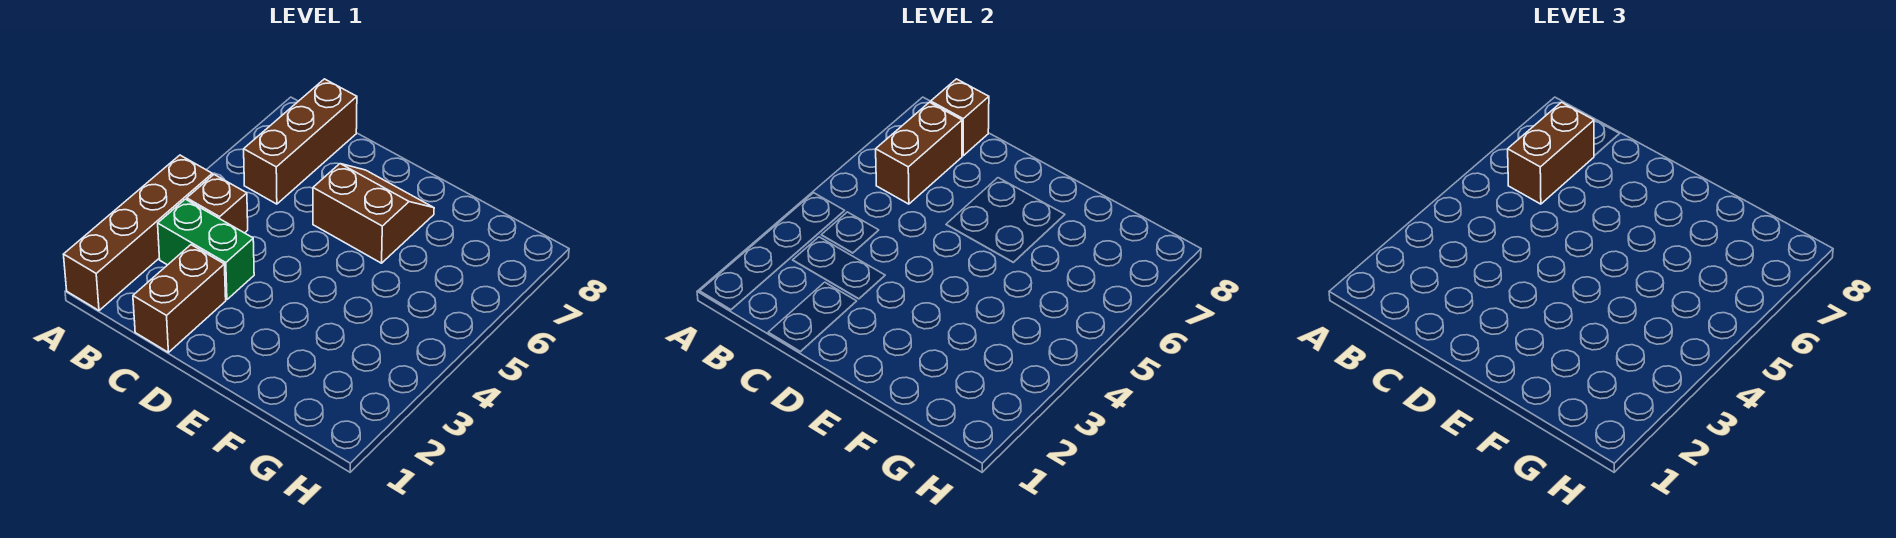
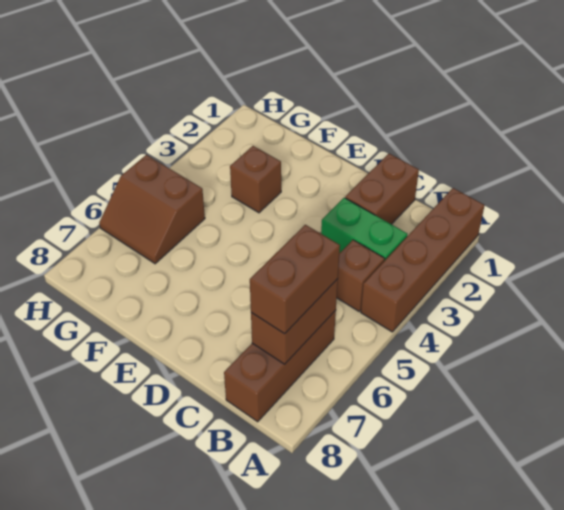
brown 1x1 brick [931,79,989,156] -> brown 1x1 brick moved to [230,146,281,213]
brown 2x2 slope [313,164,434,263] -> brown 2x2 slope moved to [99,155,205,264]

